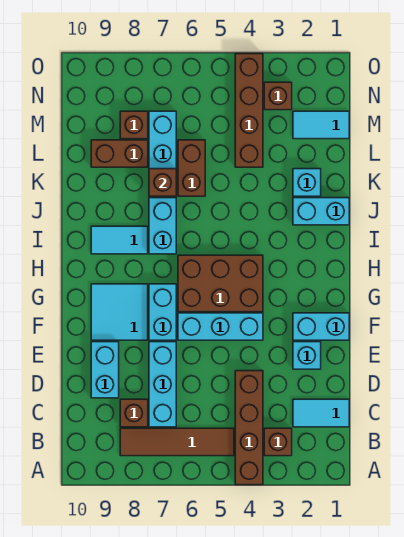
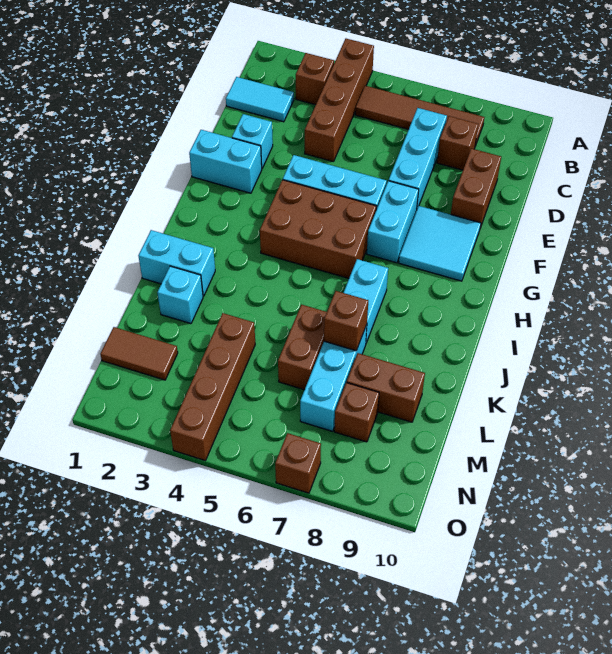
cyan 1x2 brick [91,342,119,398] -> brown 1x2 brick [451,149,501,228]
cyan 1x2 tile [91,226,148,254] -> none
cyan 1x2 tile [293,111,349,139] -> brown 1x2 tile [100,327,178,380]
brown 1x1 brick [264,82,292,110] -> brown 1x1 brick moved to [275,433,321,493]

